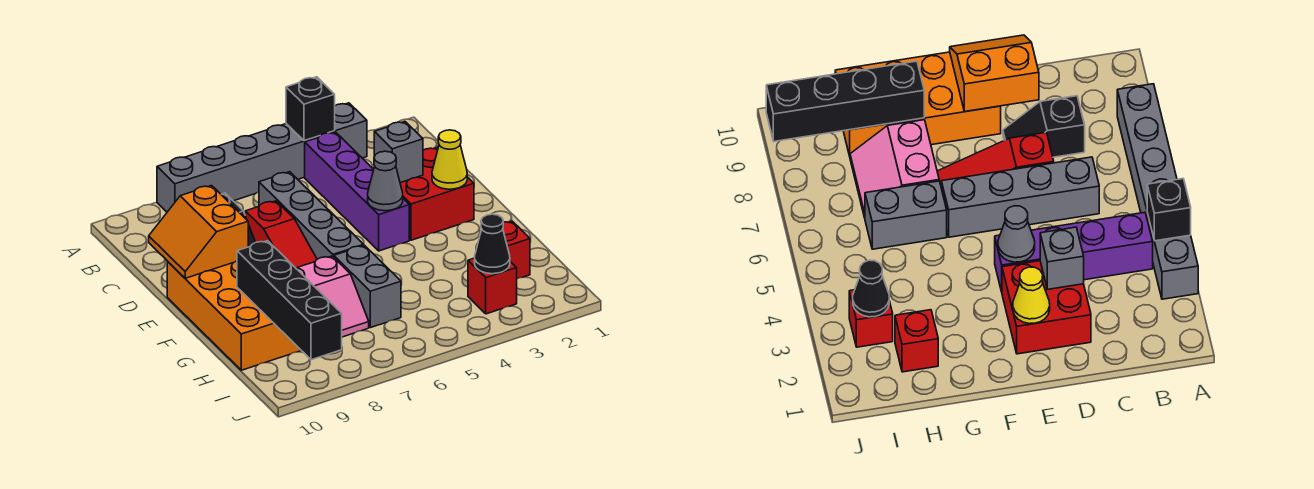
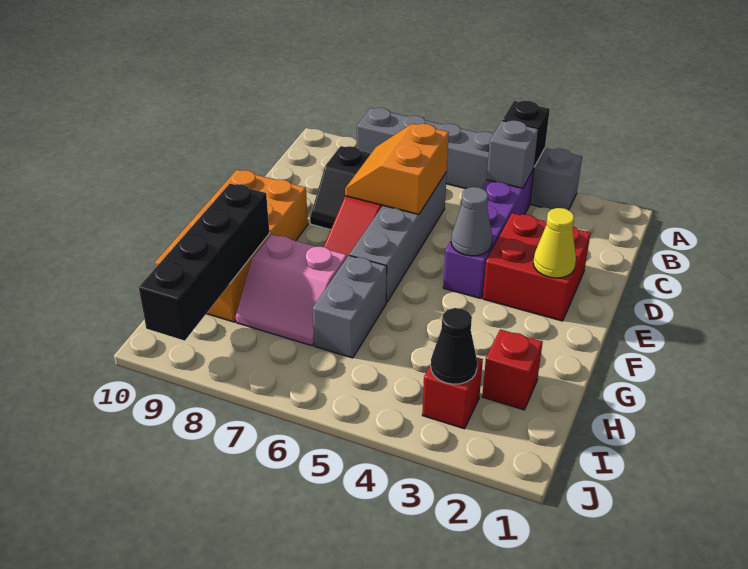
grey 1x1 brick [374,122,423,183] -> grey 1x1 brick moved to [487,120,538,188]
orange 2x2 slope [149,186,248,278] -> orange 2x2 slope moved to [345,124,449,215]

